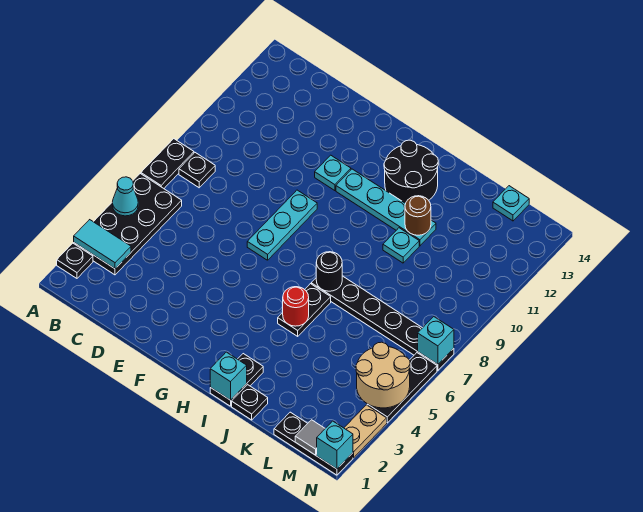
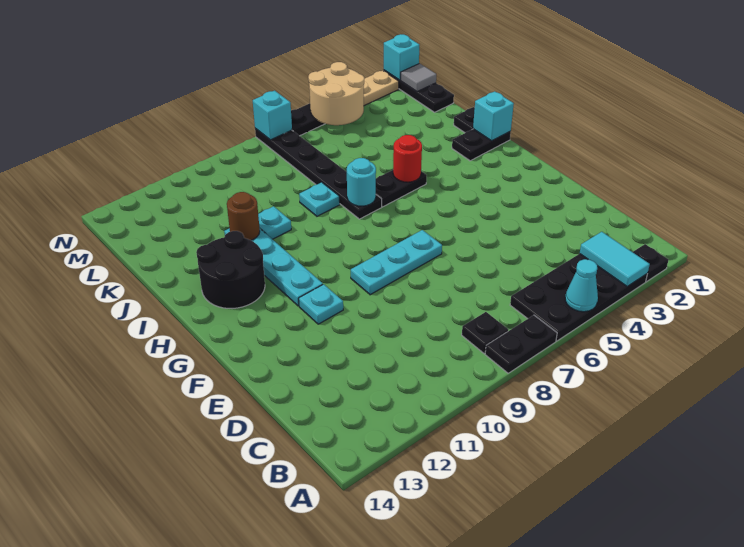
black 1x1 round brick [316,252,342,291] -> cyan 1x1 round brick [347,158,376,206]
cyan 1x1 plate [493,186,529,221] -> cyan 1x1 plate moved to [299,182,340,216]

